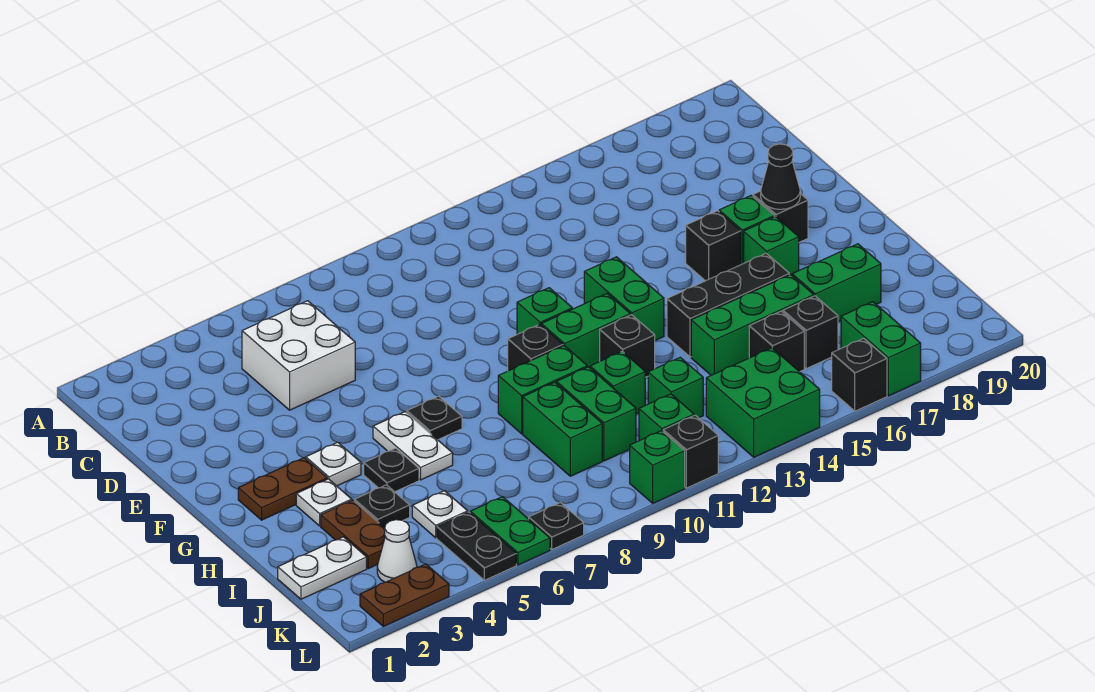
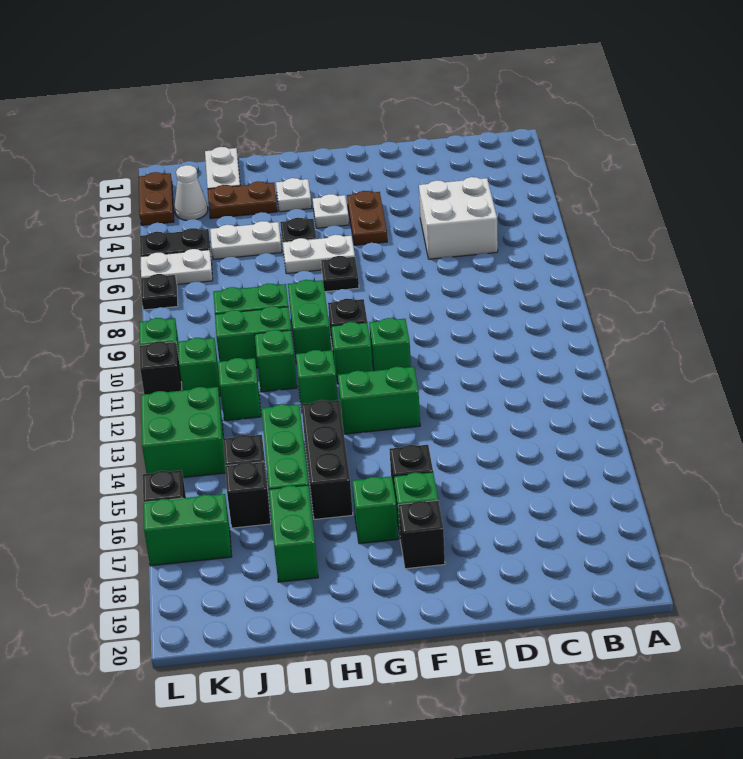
black 1x1 cone [761,144,800,209] -> none
brown 1x2 plate [238,458,327,520] -> brown 1x2 plate moved to [347,191,387,245]
green 1x2 brick [541,294,630,368] -> green 1x1 brick [331,322,373,384]
black 1x1 brick [600,315,655,377] -> green 1x1 brick [296,350,338,410]
black 1x1 plate [354,485,410,528] -> none
white 1x1 plate [412,491,468,538] -> white 1x2 plate [210,221,282,260]
green 1x2 plate [470,497,550,565] -> white 1x2 plate [141,249,213,285]

